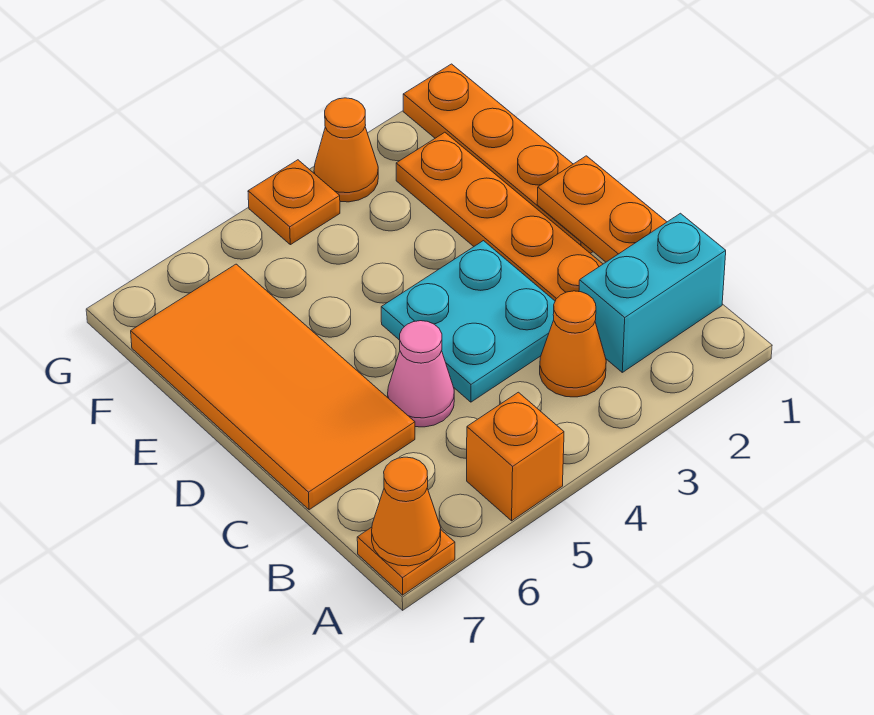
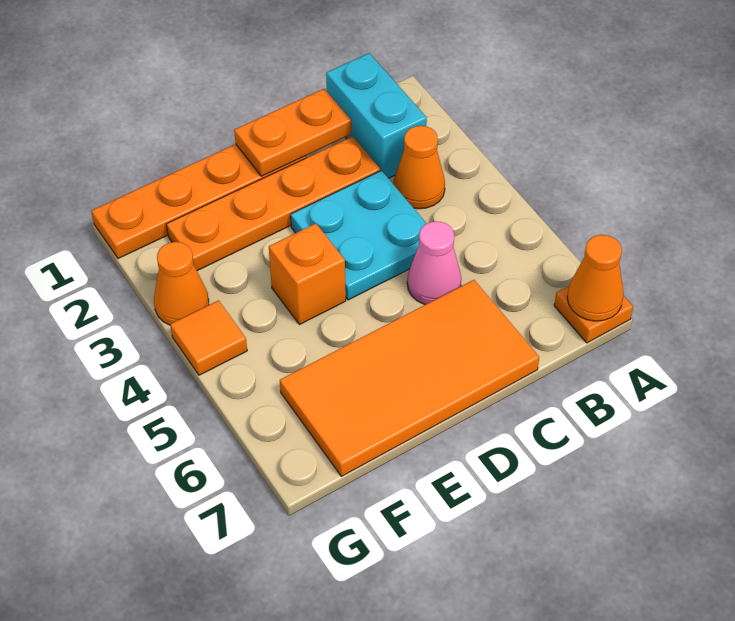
orange 1x1 brick [467,392,564,521] -> orange 1x1 brick moved to [269,223,346,325]
orange 1x1 plate [248,160,340,245] -> orange 1x1 tile [170,301,247,375]

